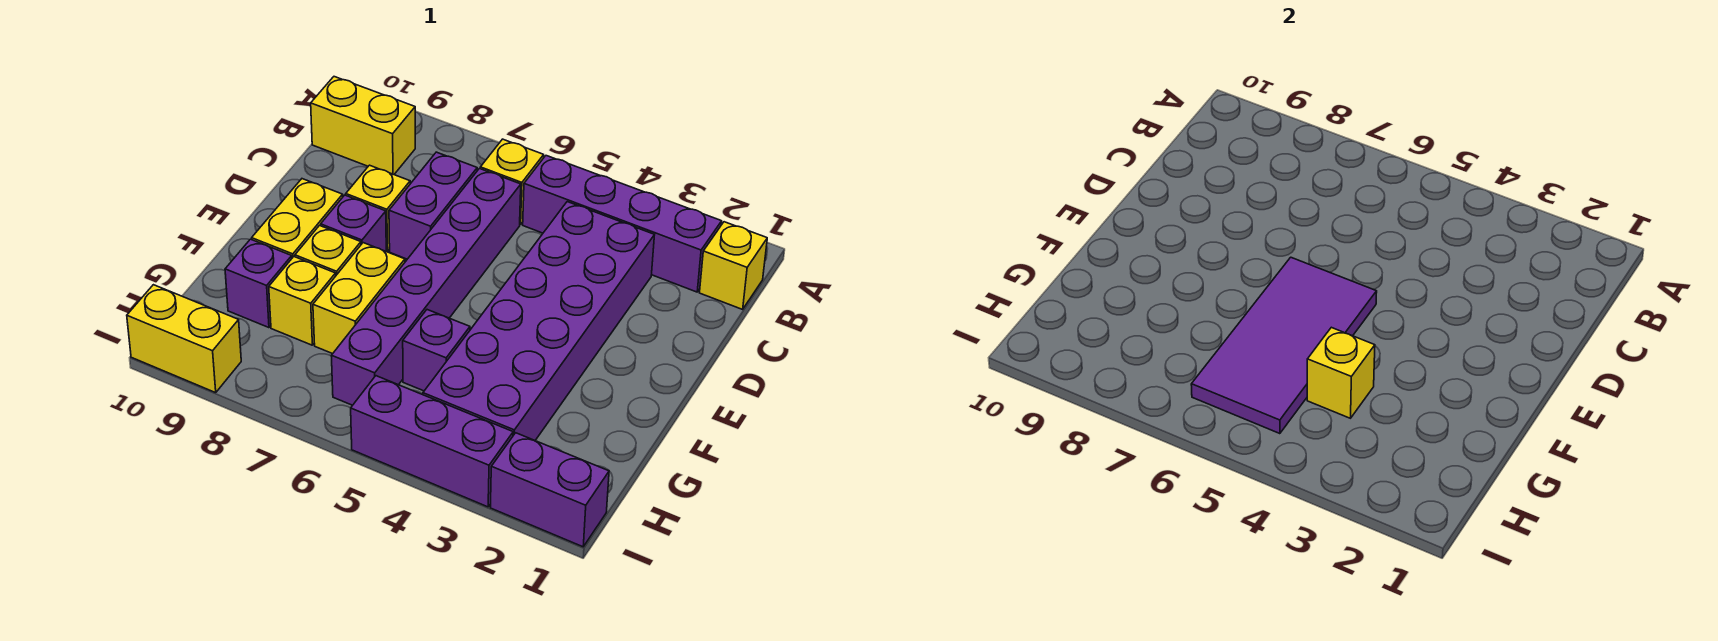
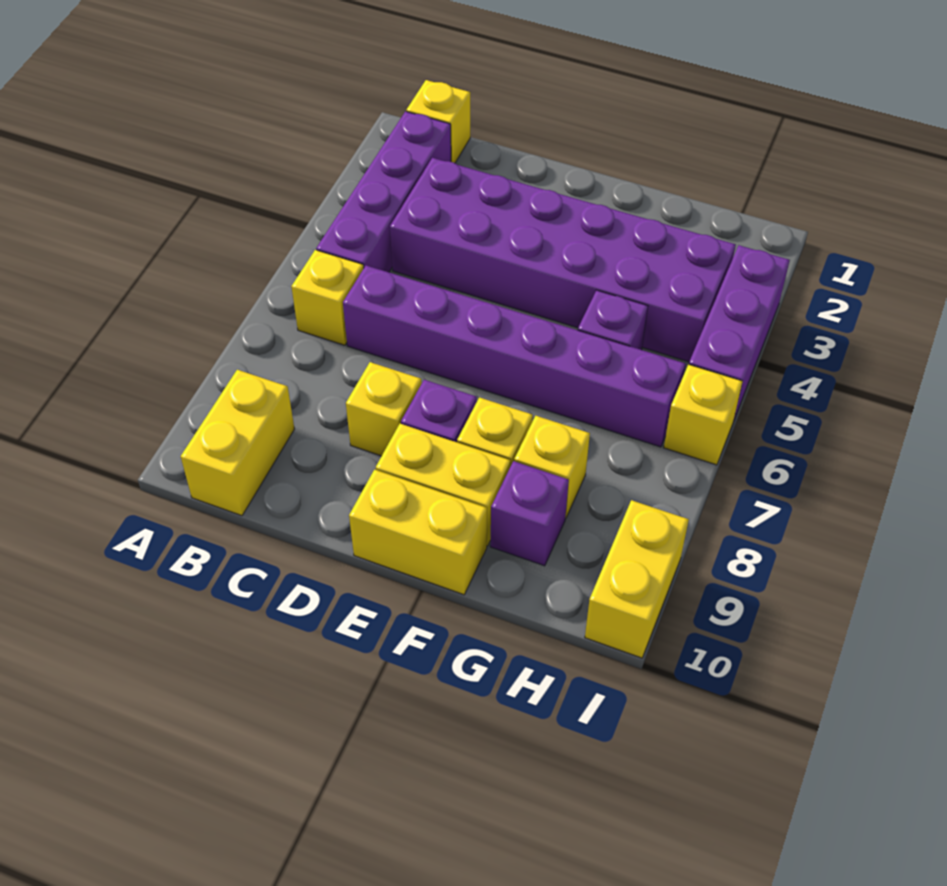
purple 1x2 brick [389,152,477,259] -> none
purple 2x4 tile [1191,257,1377,434] -> none
yellow 1x2 brick [313,243,405,354] -> yellow 1x2 brick moved to [349,470,487,595]
yellow 1x1 brick [1307,327,1375,418] -> yellow 1x1 brick moved to [664,364,743,465]
purple 1x2 brick [490,433,609,547] -> none

